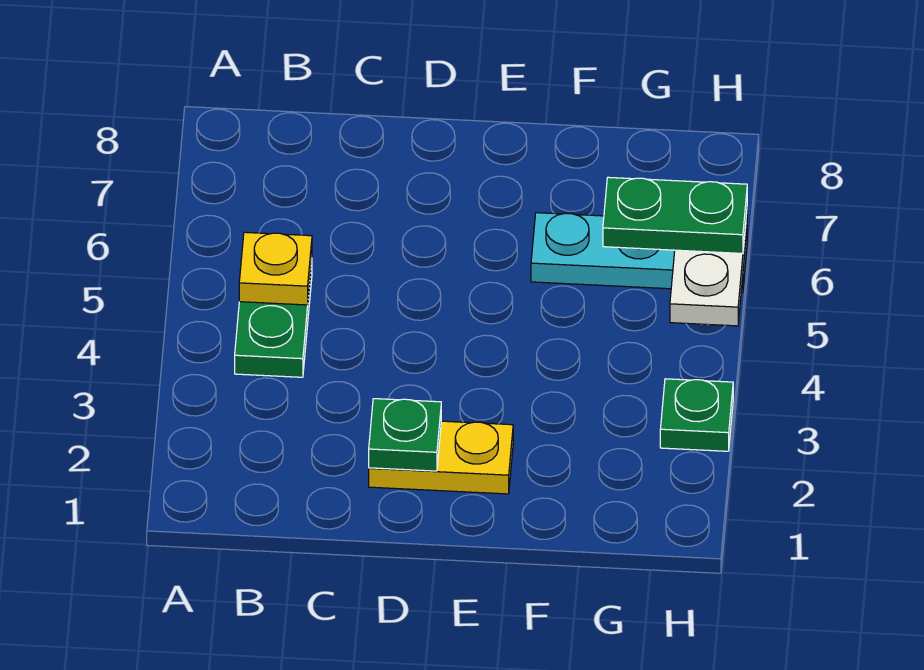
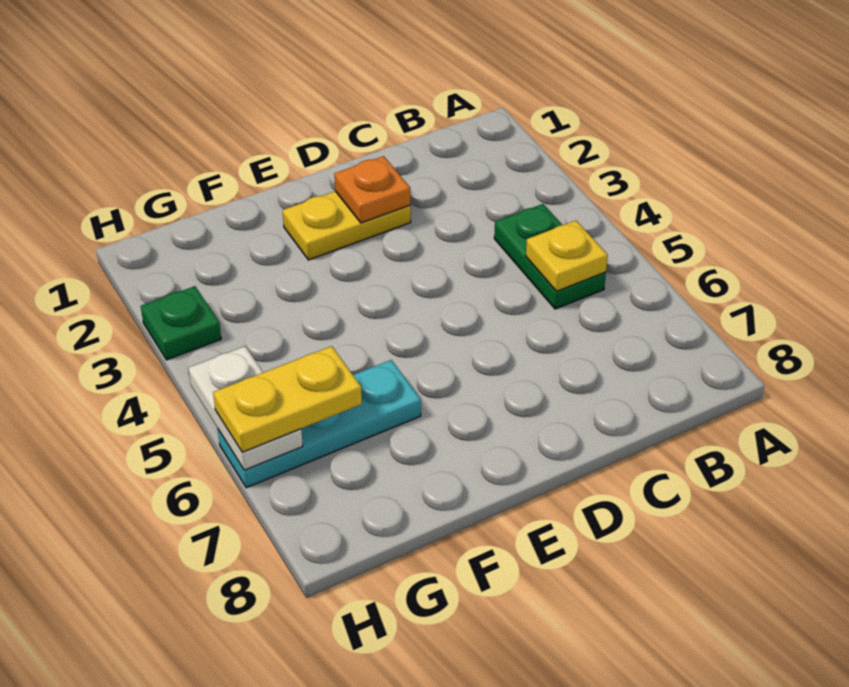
green 1x1 plate [369,399,441,471] -> orange 1x1 plate [334,156,410,223]
green 1x2 plate [603,177,747,253] -> yellow 1x2 plate [213,346,362,452]

